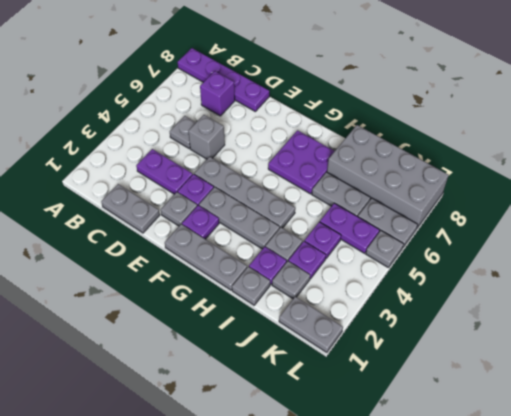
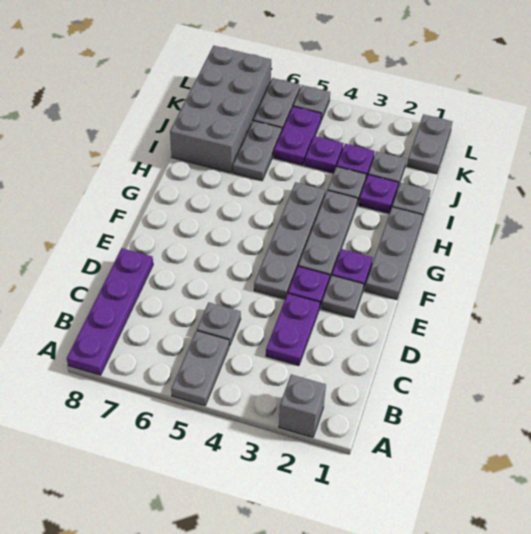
grey 1x2 plate [101,184,160,233] -> grey 1x2 plate moved to [171,331,229,406]
purple 1x1 brick [200,71,235,116] -> none
grey 1x1 brick [188,115,225,159] -> grey 1x1 brick moved to [279,375,326,437]
purple 2x2 plate [268,130,334,194] -> none

